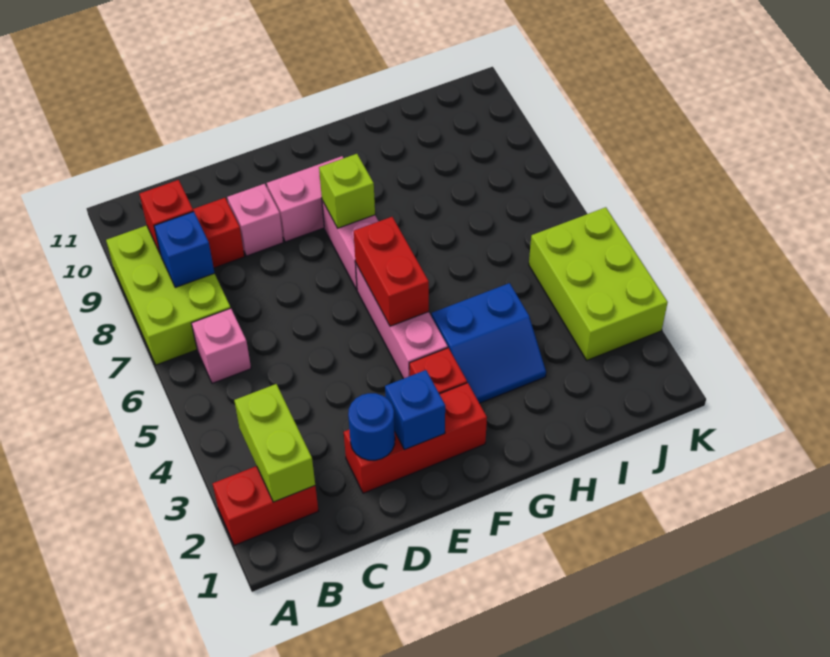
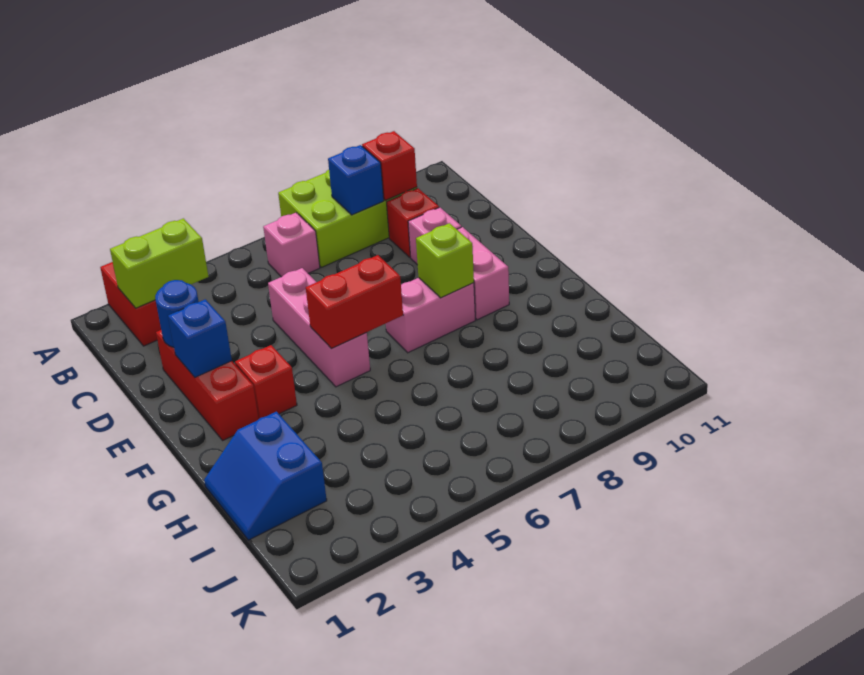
pink 1x3 brick [356,264,448,379] -> pink 1x3 brick turned to [268,268,370,387]
blue 2x2 slope [432,283,546,403] -> blue 2x2 slope moved to [204,412,327,540]
lime 2x3 brick [529,207,668,360] -> none

